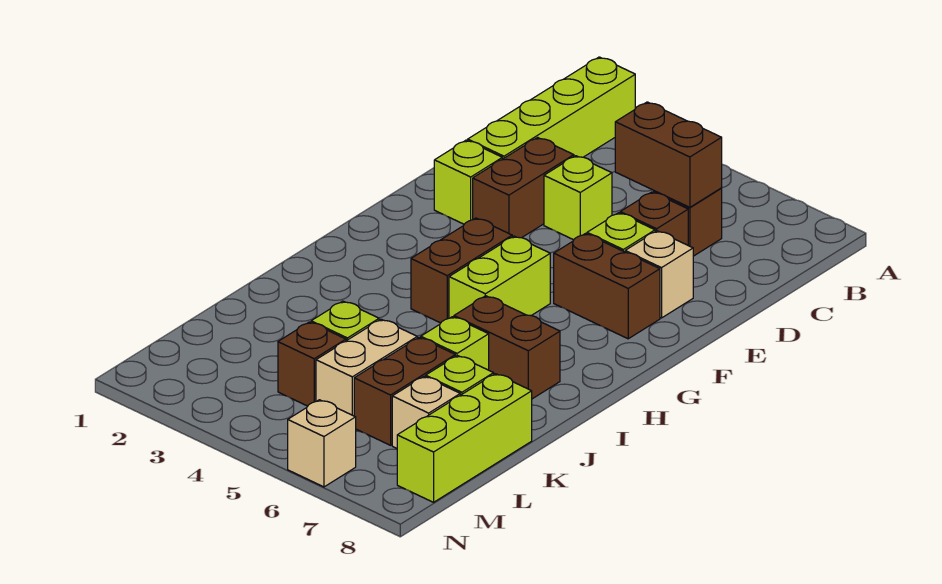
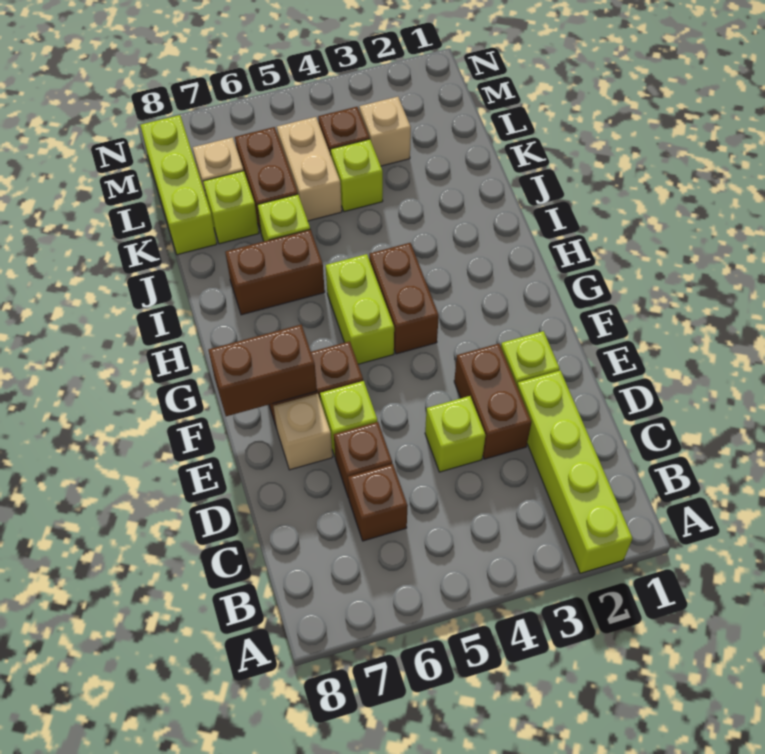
brown 1x2 brick [615,102,722,207] -> brown 1x2 brick moved to [208,325,317,416]
tan 1x1 brick [288,400,356,487] -> tan 1x1 brick moved to [359,97,411,166]

